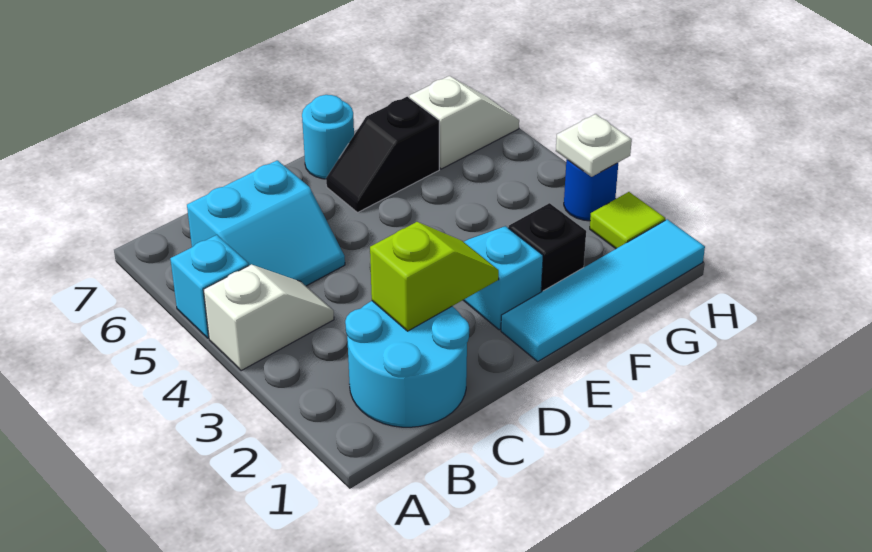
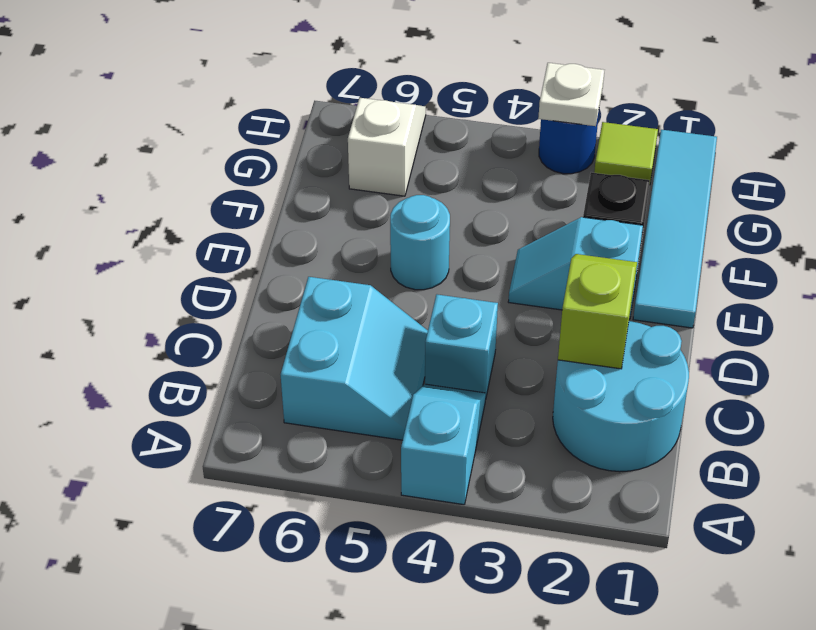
white 1x2 slope [204,264,334,371] -> cyan 1x2 slope [401,384,486,505]
cyan 1x1 brick [170,235,249,338] -> cyan 1x1 brick moved to [425,294,498,396]
black 1x2 slope [326,97,439,212] -> none
cyan 1x1 round brick [302,95,354,179] -> cyan 1x1 round brick moved to [390,195,450,290]

